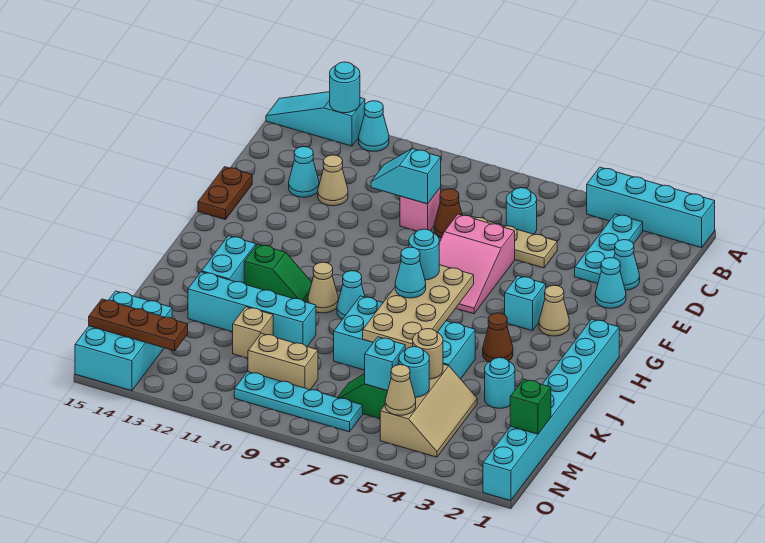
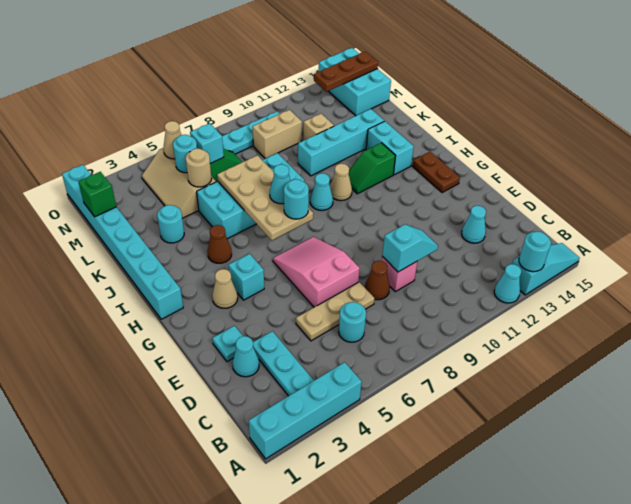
tan 1x1 cone [318,155,348,206] -> none
cyan 1x1 cone [595,258,626,308] -> cyan 1x1 plate [212,326,243,362]
brown 1x2 plate [198,167,252,220] -> brown 1x2 plate moved to [413,152,460,193]

